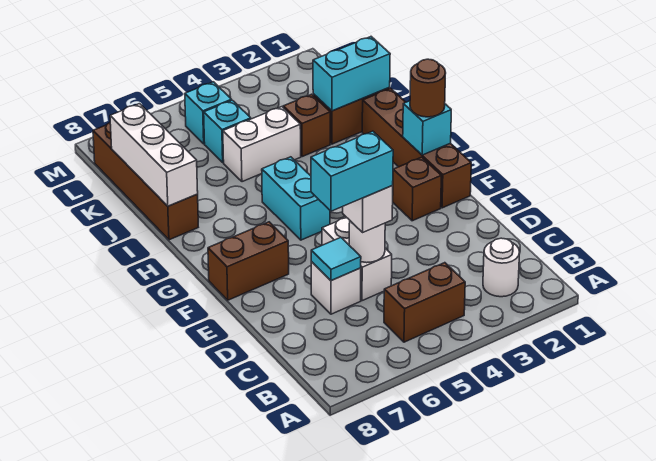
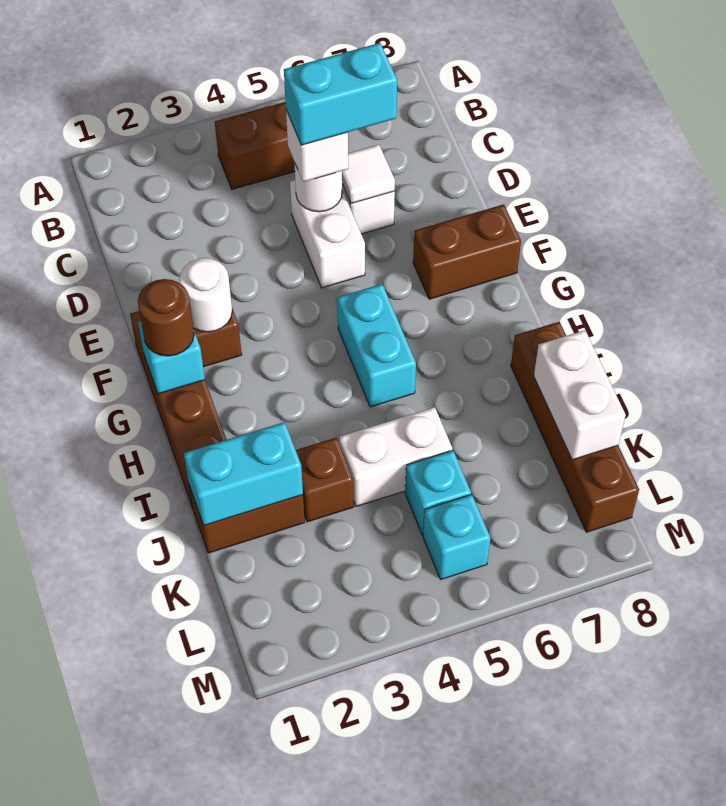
white 1x1 round brick [483,238,520,297] -> white 1x1 round brick moved to [179,258,232,332]
cyan 1x1 tile [311,238,361,281] -> white 1x1 tile [342,145,395,204]
white 1x3 brick [110,104,198,206] -> white 1x2 brick [534,330,626,460]

